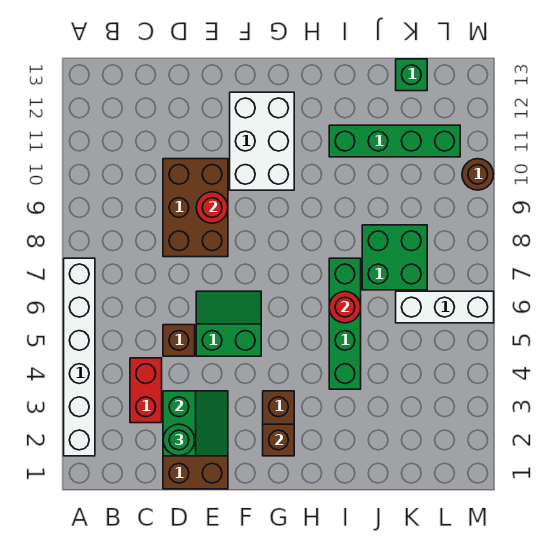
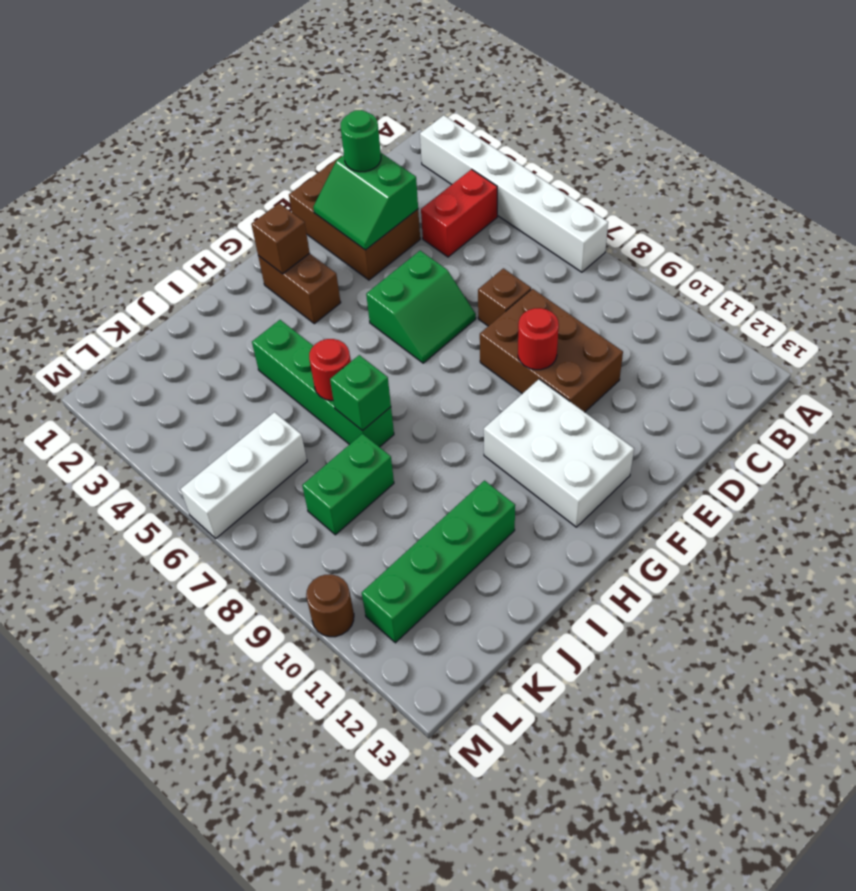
red 1x2 brick [130,358,162,423] -> red 1x2 brick turned to [421,169,497,257]
brown 1x1 brick [163,325,195,356] -> brown 1x1 brick moved to [478,268,531,326]
green 2x2 brick [362,225,427,290] -> green 1x2 brick [302,434,394,535]
green 1x1 brick [396,59,427,91] -> green 1x1 brick moved to [330,355,391,431]

